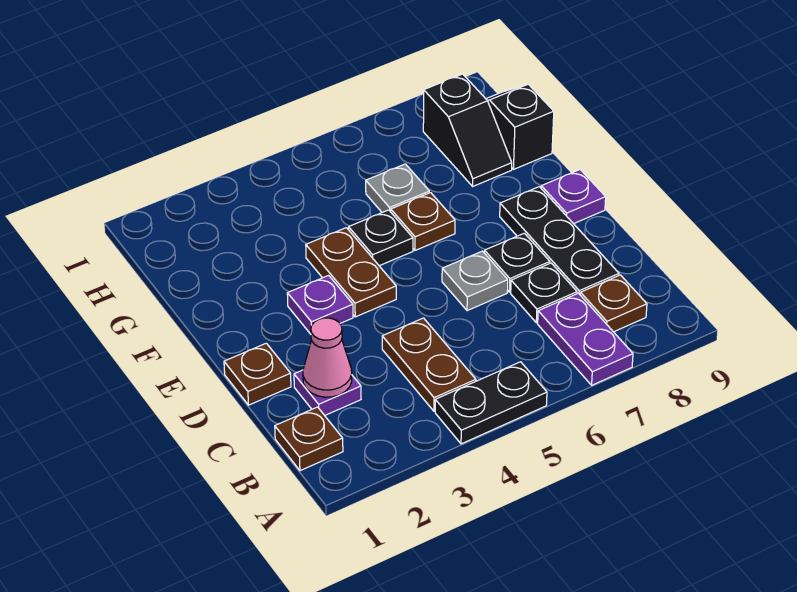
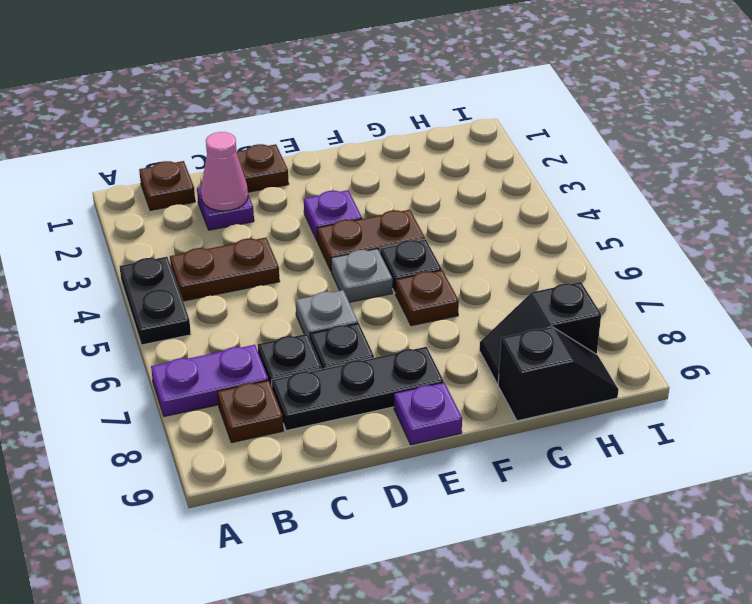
grey 1x1 plate [366,164,429,213] -> grey 1x1 plate moved to [331,249,393,302]

